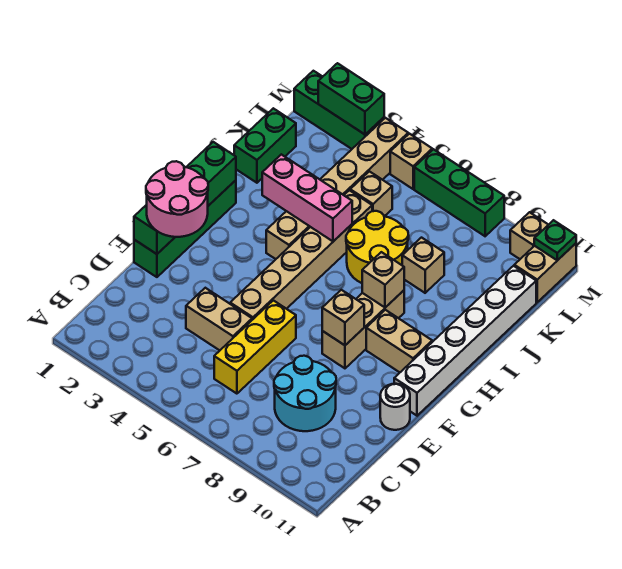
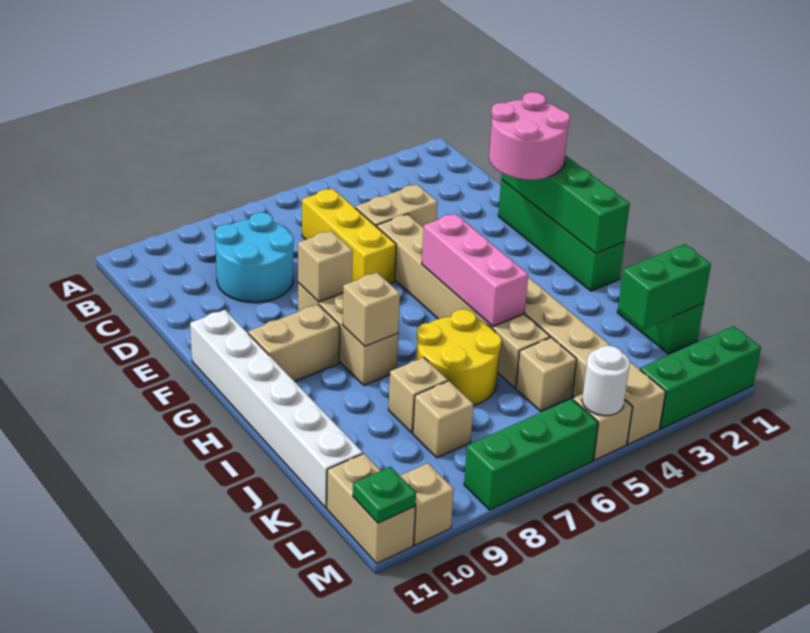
white 1x1 round brick [380,384,410,430] -> white 1x1 round brick moved to [582,346,630,416]
pink 1x3 brick [262,154,352,241] -> pink 1x3 brick turned to [422,214,528,327]
none -> tan 1x1 brick [413,381,474,458]
green 1x2 brick [318,63,384,134] -> green 1x2 brick moved to [618,244,711,329]

